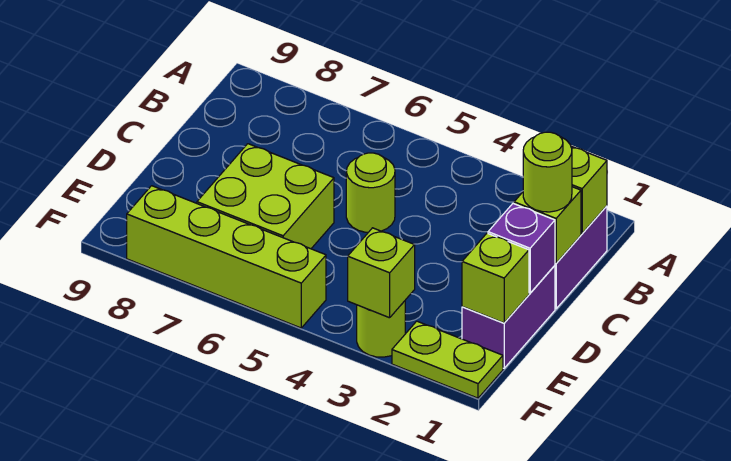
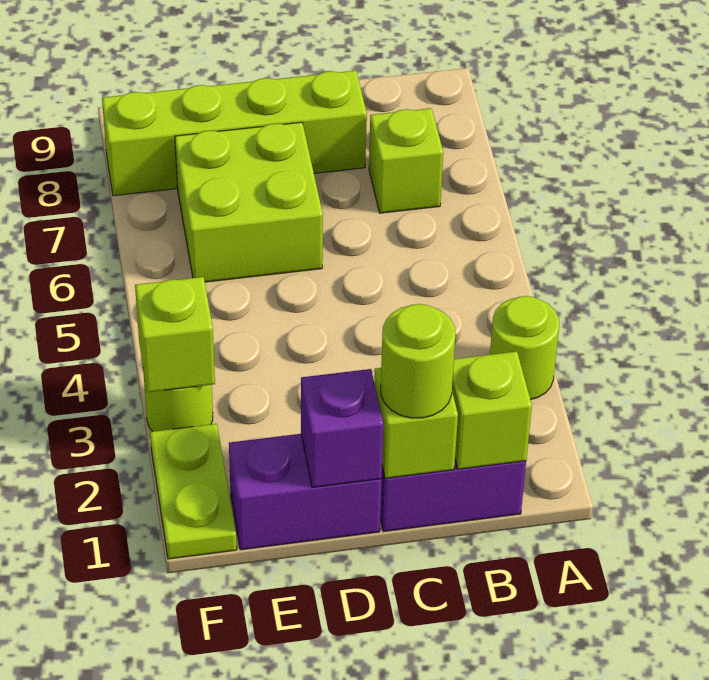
lime 1x1 round brick [346,153,395,232] -> lime 1x1 round brick moved to [490,296,559,400]
lime 1x1 brick [462,233,529,323] -> lime 1x1 brick moved to [369,108,443,213]
lime 1x4 brick [127,186,326,328] -> lime 1x4 brick turned to [102,71,367,196]

